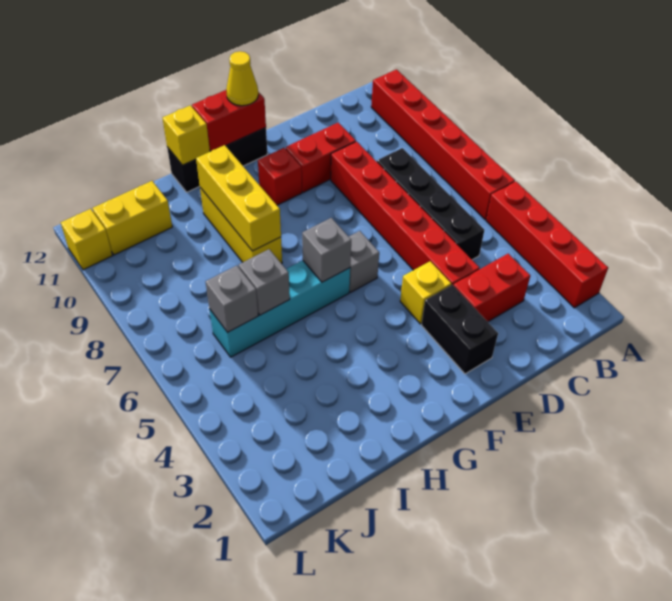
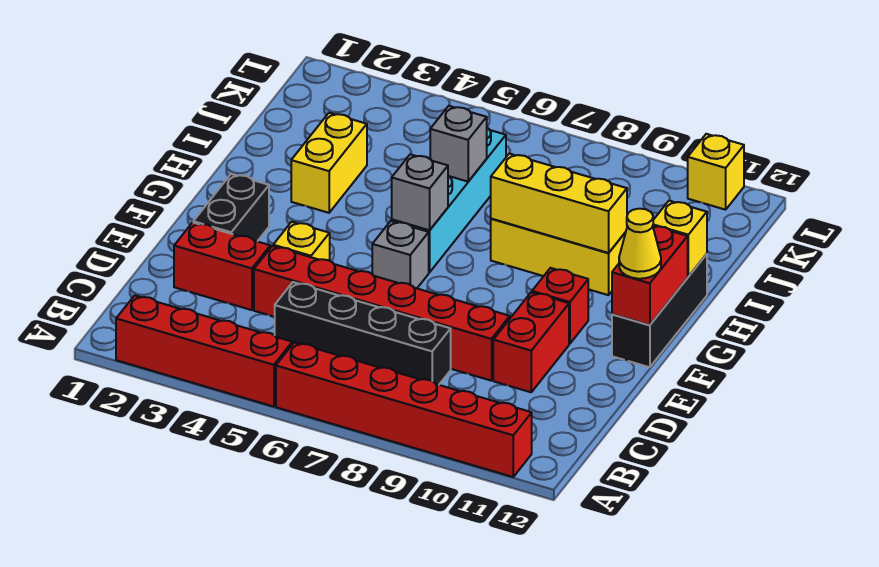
red 1x2 brick [454,254,530,322] -> red 1x2 brick turned to [174,222,270,310]
black 1x2 brick [421,285,498,374] -> black 1x2 brick turned to [193,174,269,241]
grey 1x1 brick [206,266,258,332] -> none
yellow 1x2 brick [92,181,172,255] -> yellow 1x2 brick moved to [291,113,367,213]

